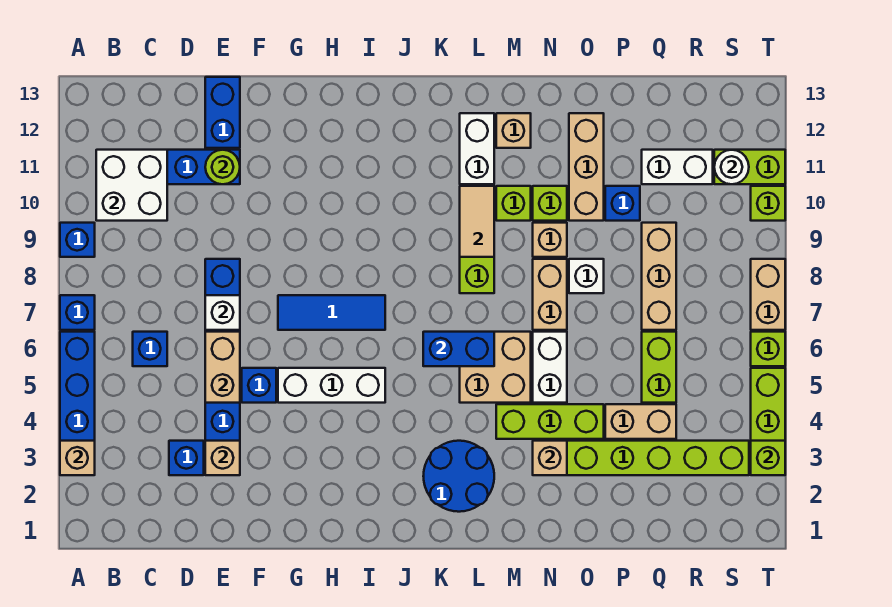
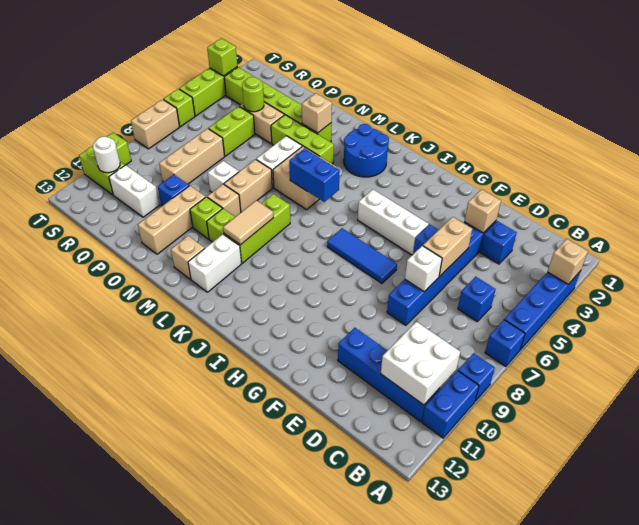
lime 1x1 round brick [205,150,240,184] -> lime 1x1 round brick moved to [242,77,264,112]
blue 1x2 brick [205,77,240,148] -> blue 1x2 brick moved to [422,371,479,438]

